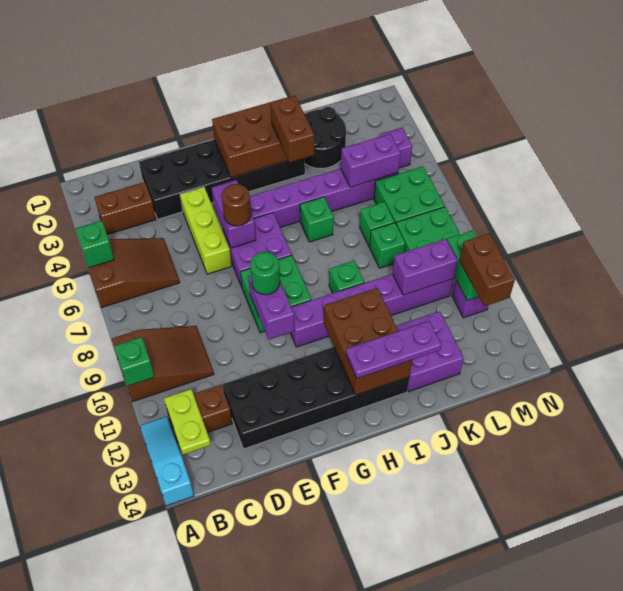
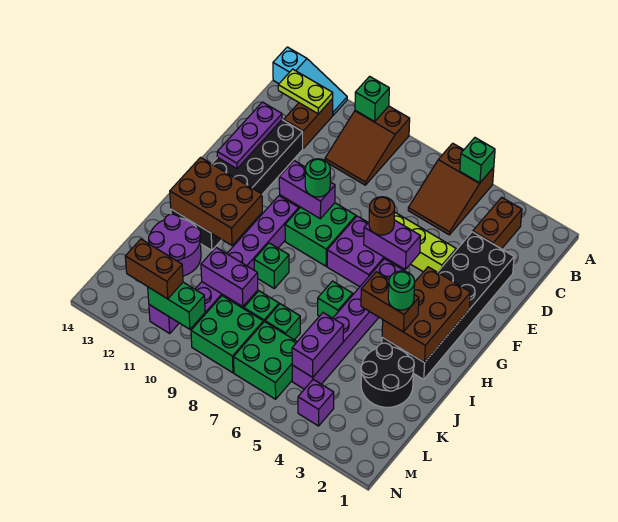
purple 1x3 plate [346,321,441,379] -> purple 1x3 plate moved to [217,102,282,169]
none -> green 1x1 round brick [388,271,415,310]
purple 2x2 brick [396,312,464,392] -> purple 2x2 round brick [149,214,201,276]
purple 1x2 brick [393,239,458,295] -> purple 1x2 brick turned to [201,248,258,307]

